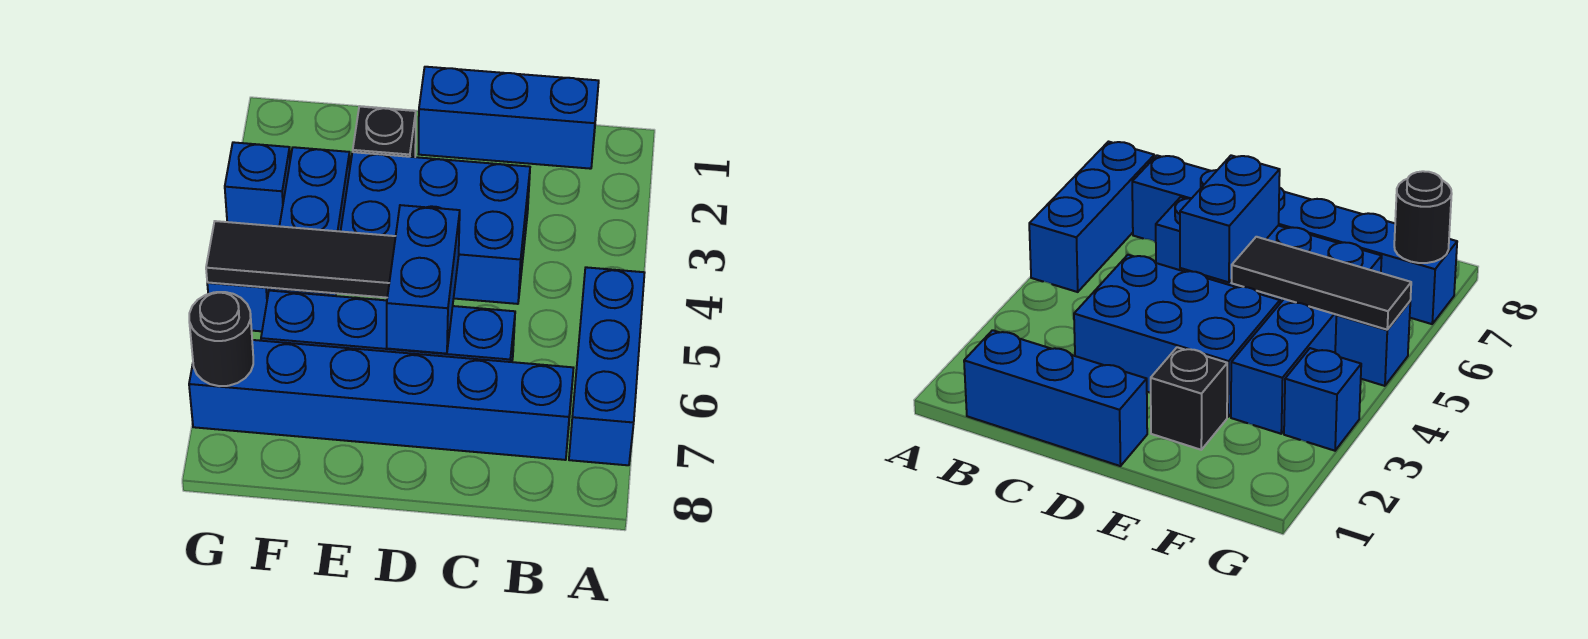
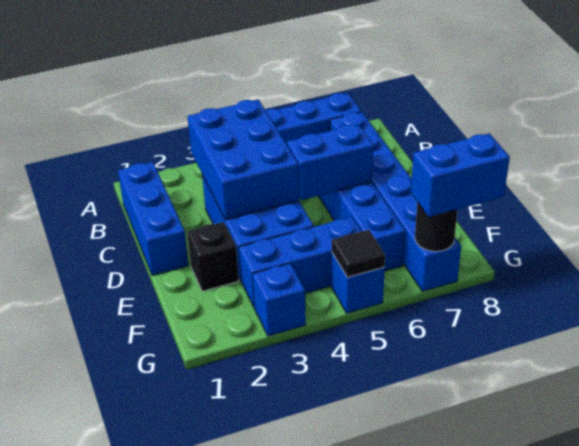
none -> blue 2x3 brick [188,100,299,220]
black 1x3 tile [206,221,396,298] -> black 1x1 tile [332,230,385,277]
none -> blue 1x2 brick [411,133,510,217]

